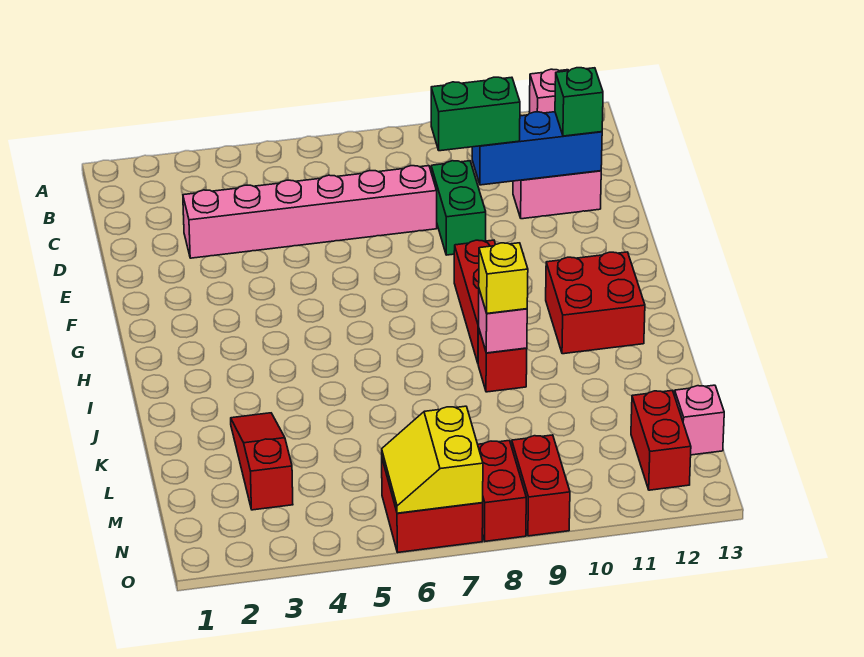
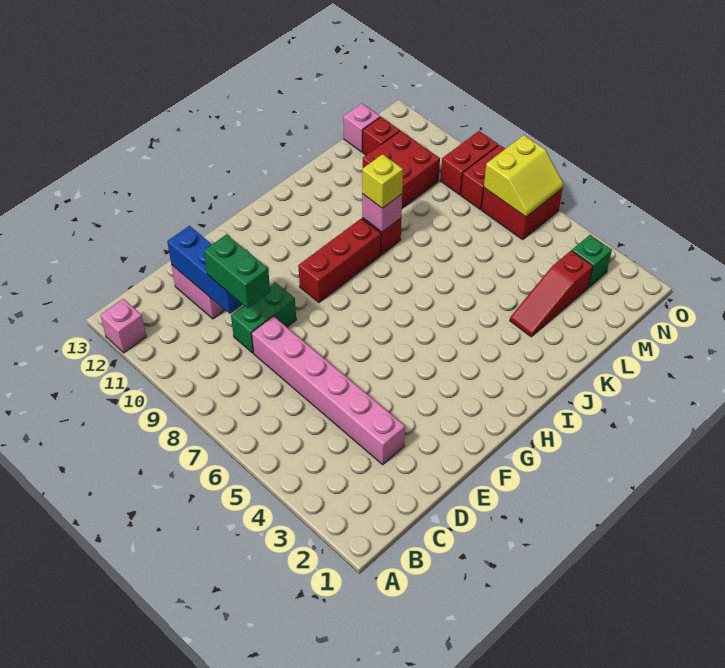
green 1x1 brick [555,68,603,136] -> green 1x1 brick moved to [572,235,612,287]
red 2x2 brick [546,252,645,354] -> red 2x2 brick moved to [363,131,440,208]
red 1x2 brick [631,391,691,490] -> red 1x1 brick [363,117,400,155]

